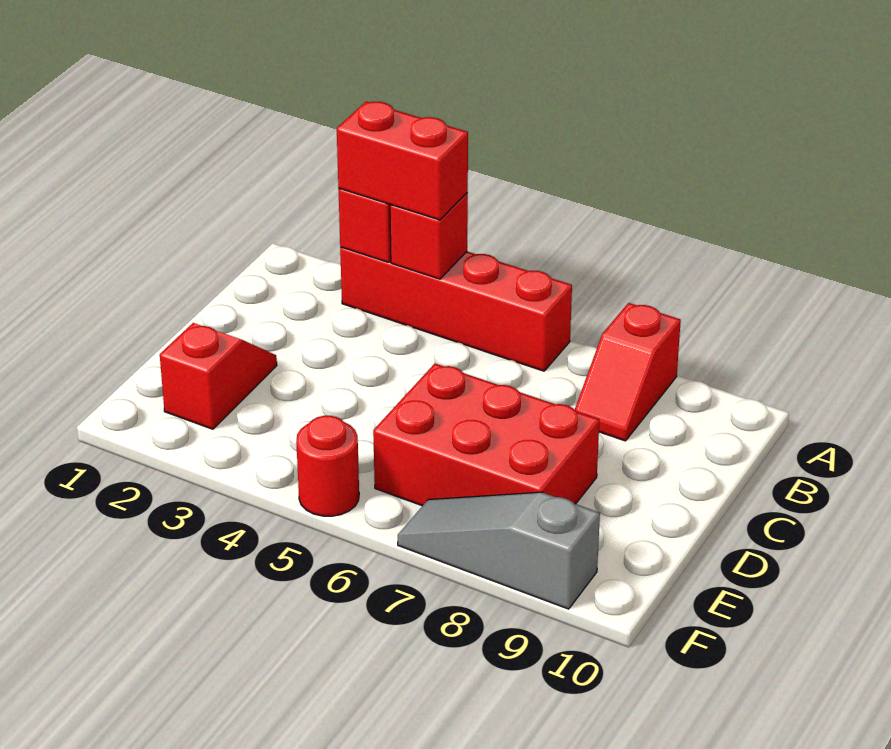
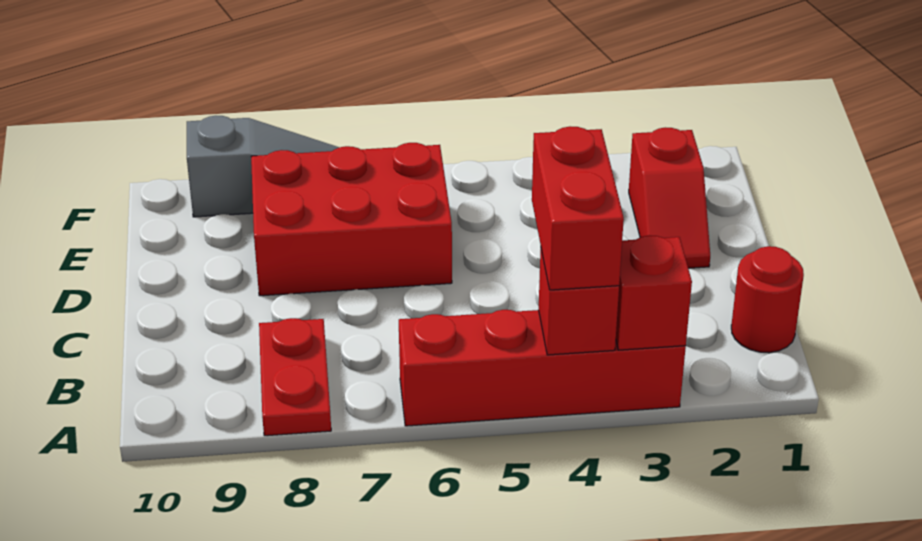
red 1x2 brick [337,102,468,220] -> red 1x2 brick turned to [532,126,624,290]
red 1x2 slope [575,303,681,441] -> red 1x2 plate [259,318,331,436]
red 1x1 round brick [296,416,359,516] -> red 1x1 round brick moved to [731,246,804,353]

